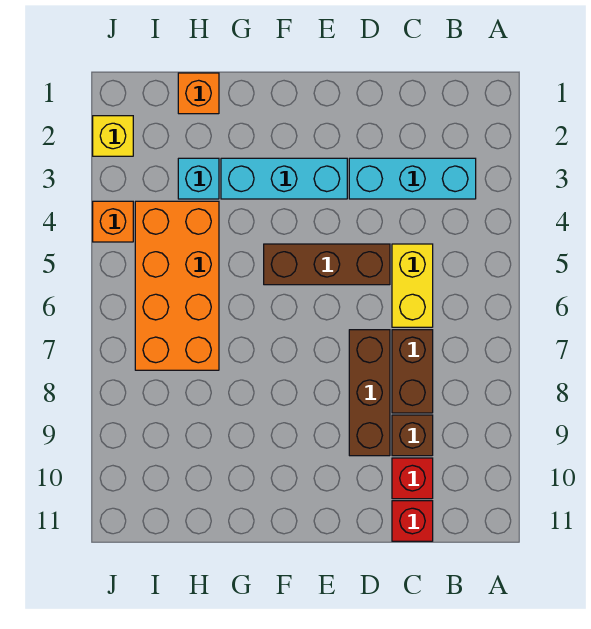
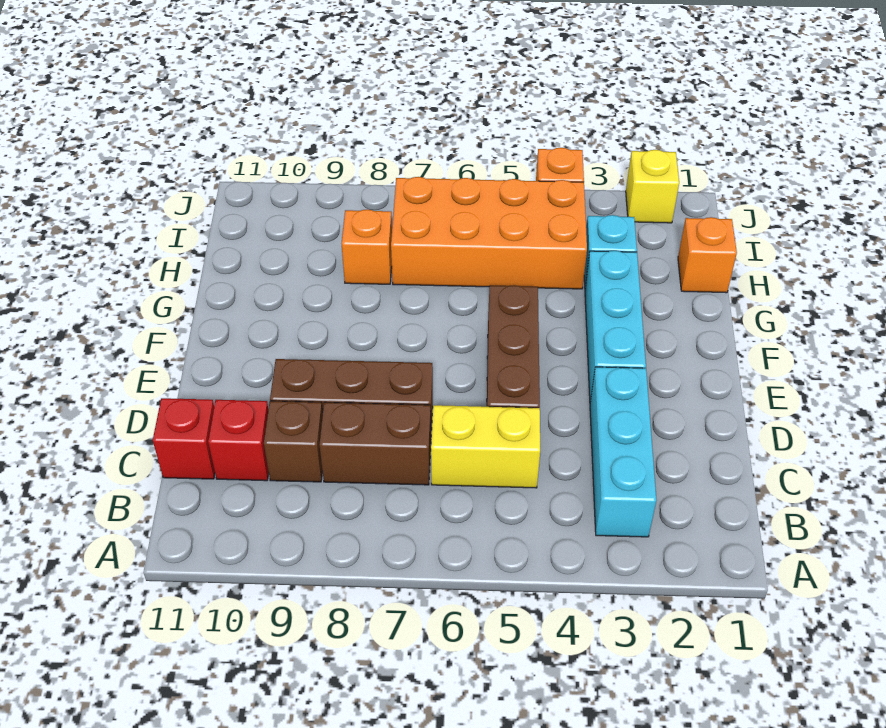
none -> orange 1x1 brick [342,210,392,284]

